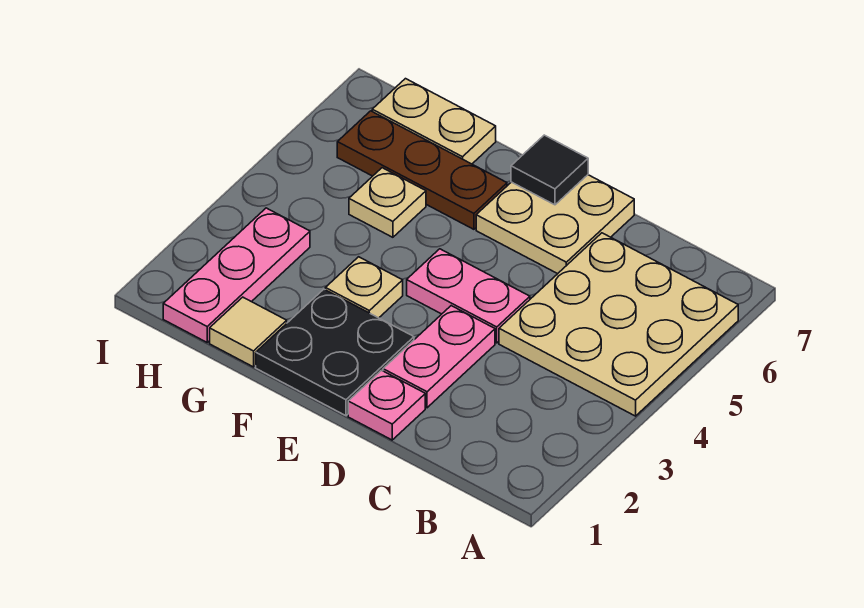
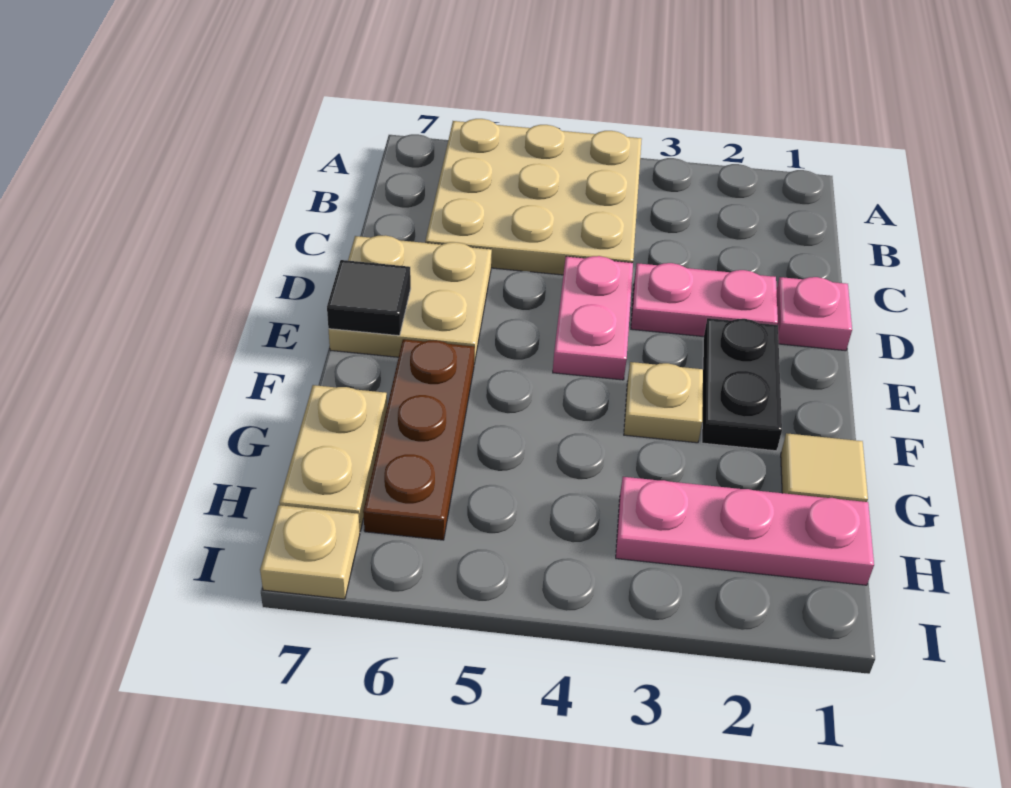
black 2x2 plate [256,289,414,416] -> black 1x2 plate [702,318,782,451]
tan 1x1 plate [349,168,426,237] -> tan 1x1 plate moved to [260,505,360,599]

